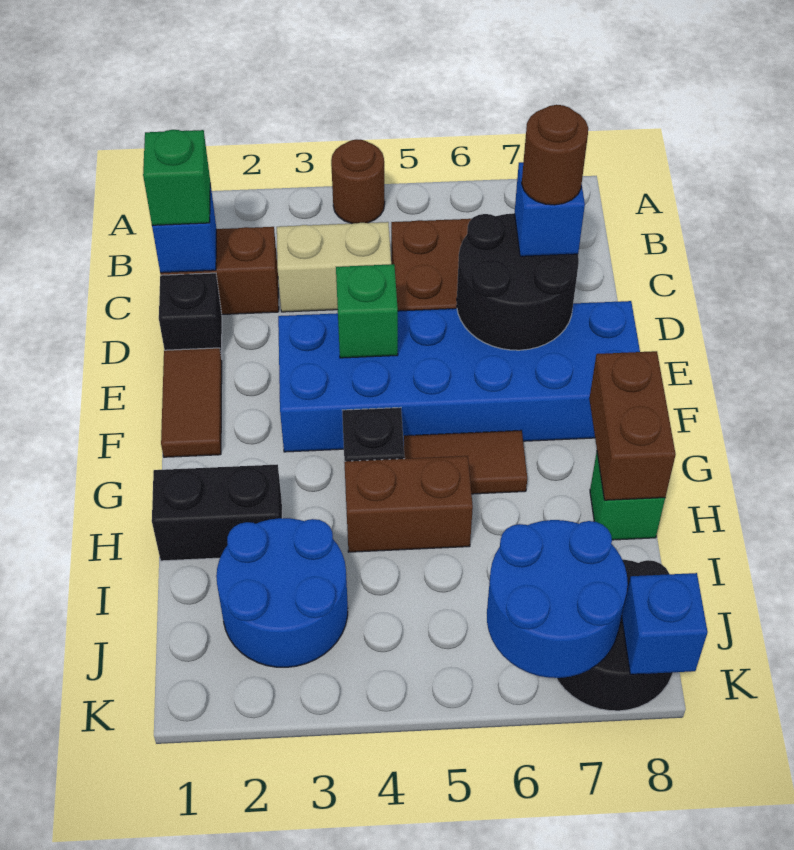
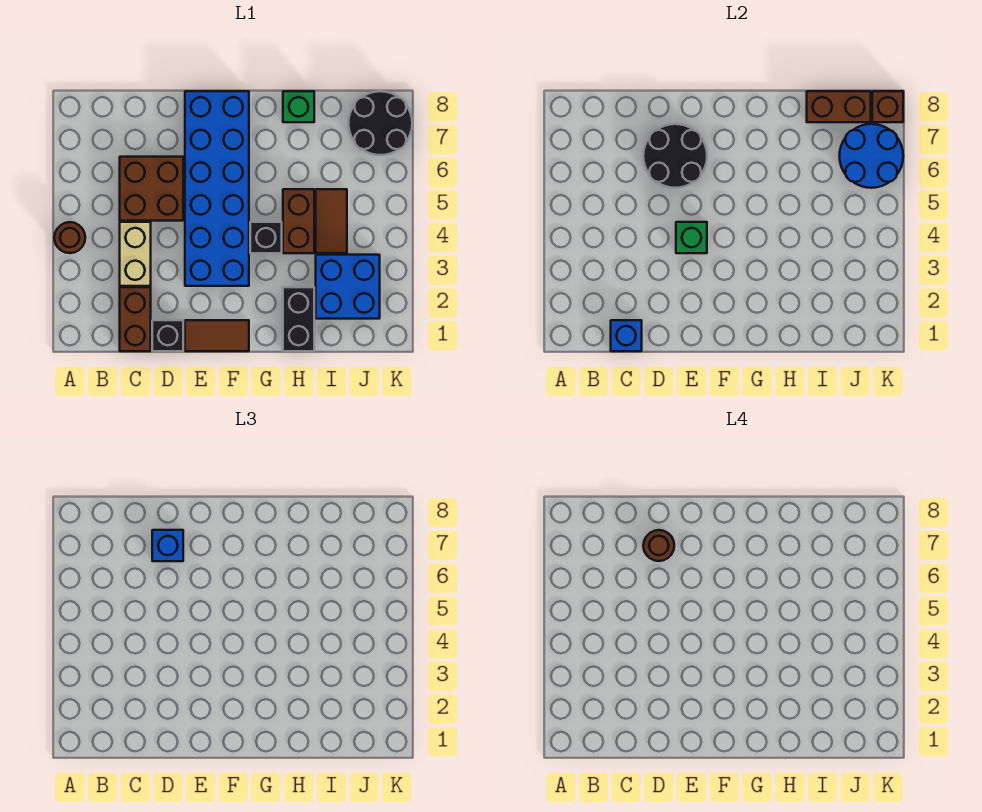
green 1x1 brick [143,130,210,225] -> none
brown 1x2 tile [404,430,527,494] -> brown 1x2 tile moved to [316,189,347,253]
brown 1x2 brick [589,351,676,500] -> brown 1x2 brick moved to [807,91,871,122]
blue 2x2 round brick [216,518,348,667] -> blue 2x2 brick [316,255,380,319]
blue 1x1 brick [622,573,708,674] -> brown 1x1 brick [872,91,903,122]

